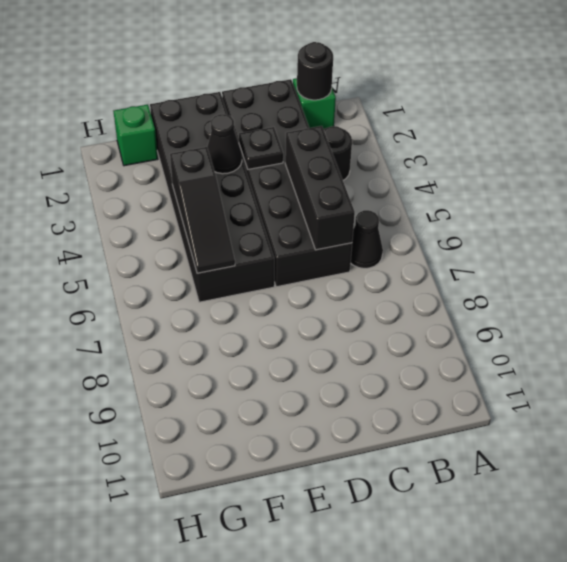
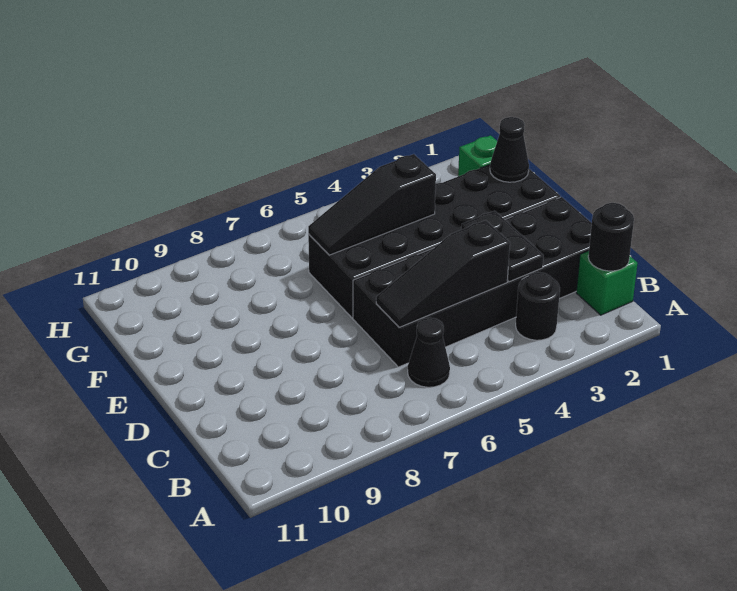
black 1x3 brick [285,126,355,250] -> black 1x3 slope [376,220,510,327]
black 1x1 plate [239,127,283,169] -> black 1x2 plate [461,211,544,282]
black 1x1 cone [207,114,242,174] -> black 1x1 cone moved to [490,117,529,182]

